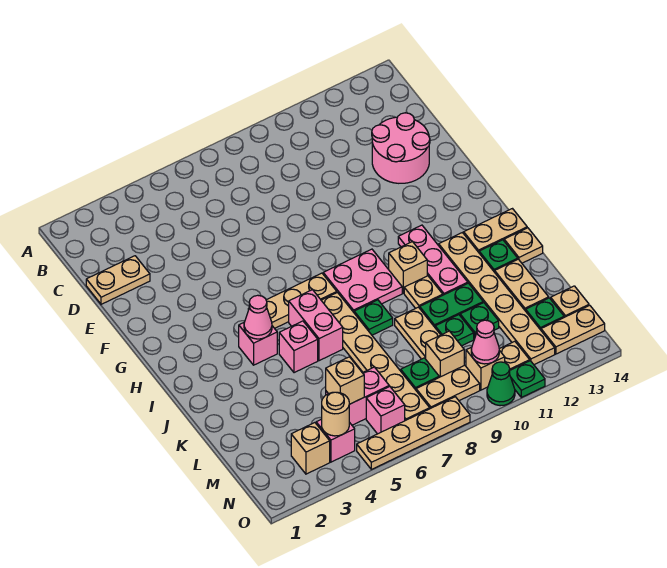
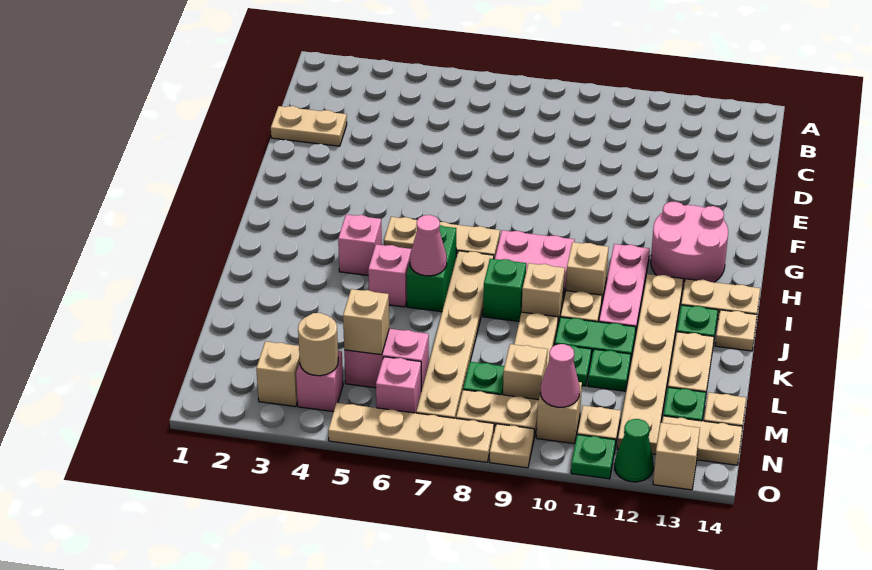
pink 2x2 round brick [372,113,430,183] -> pink 2x2 round brick moved to [651,202,728,288]
pink 1x1 cone [244,295,272,339] -> pink 1x1 cone moved to [410,215,447,276]
pink 1x2 brick [289,290,343,361] -> green 1x2 brick [407,225,456,312]
green 1x1 plate [354,300,393,335] -> green 1x1 brick [483,259,526,321]
none -> tan 1x1 brick [522,263,565,324]
none -> tan 1x1 plate [489,424,534,468]
green 1x1 cone [487,362,515,406] -> green 1x1 cone moved to [614,419,654,482]
none -> tan 1x1 brick [653,423,700,490]

